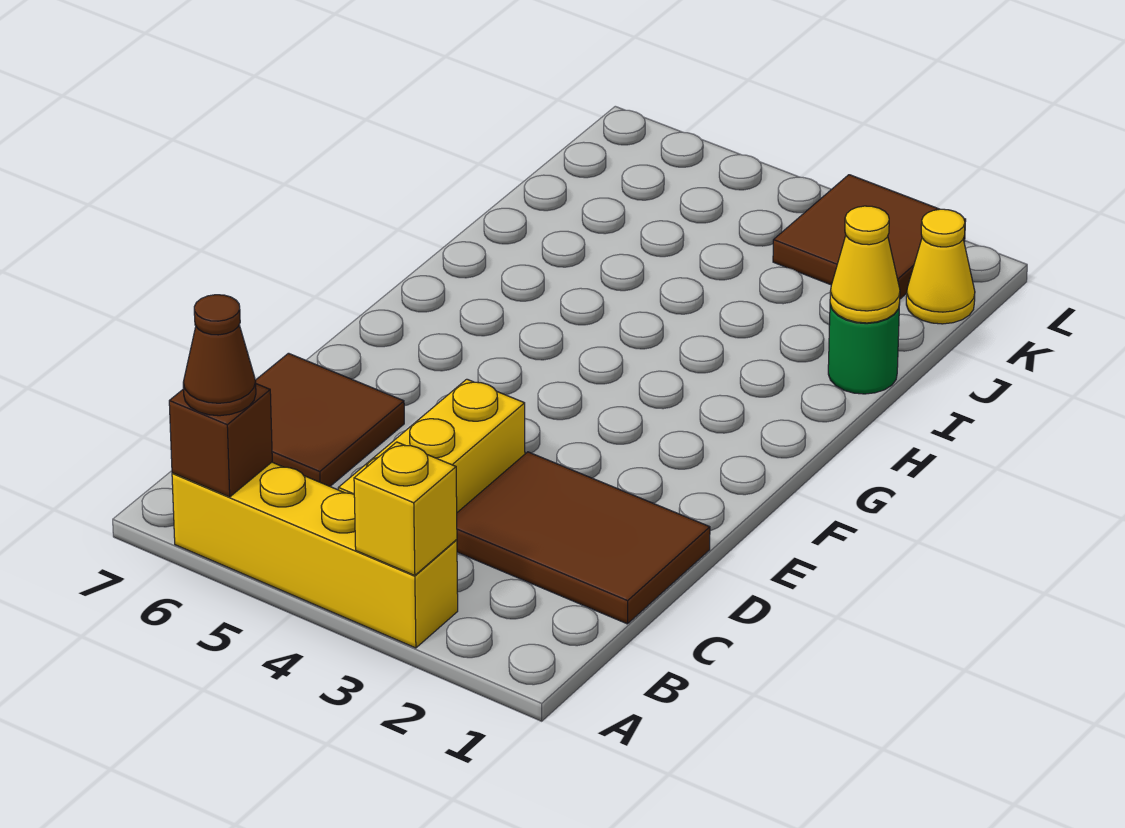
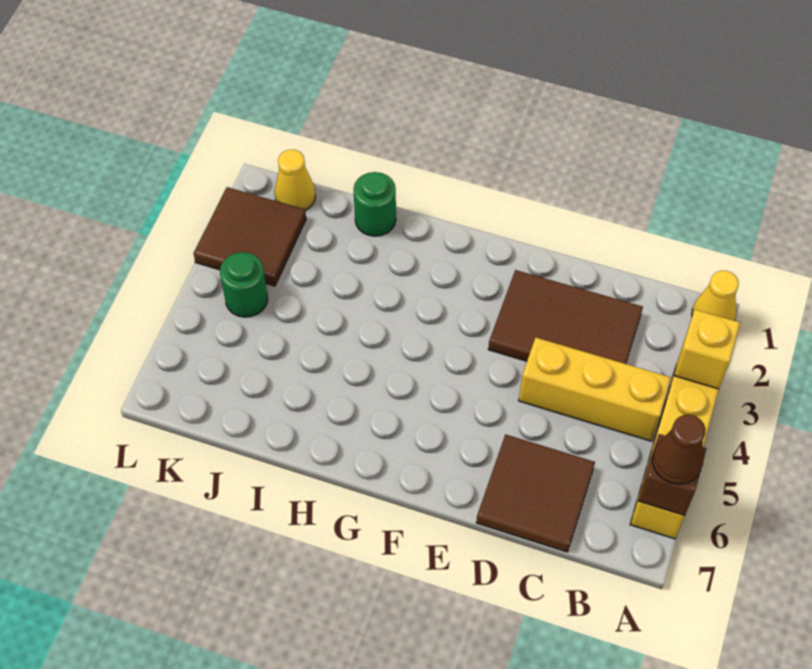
brown 2x3 tile [457,452,710,624] -> brown 2x3 tile turned to [488,270,643,364]
yellow 1x1 cone [830,206,900,323] -> yellow 1x1 cone moved to [692,271,739,320]
none -> green 1x1 round brick [220,252,268,317]

